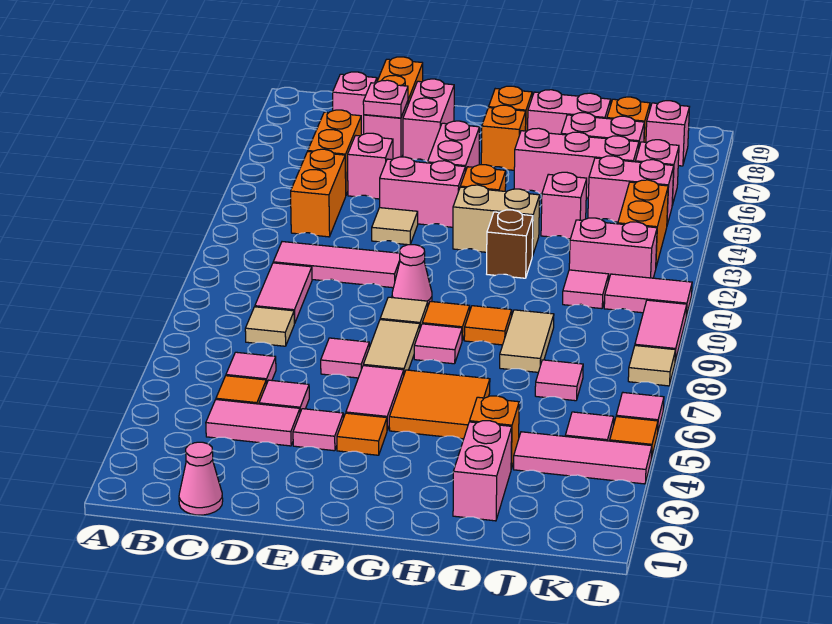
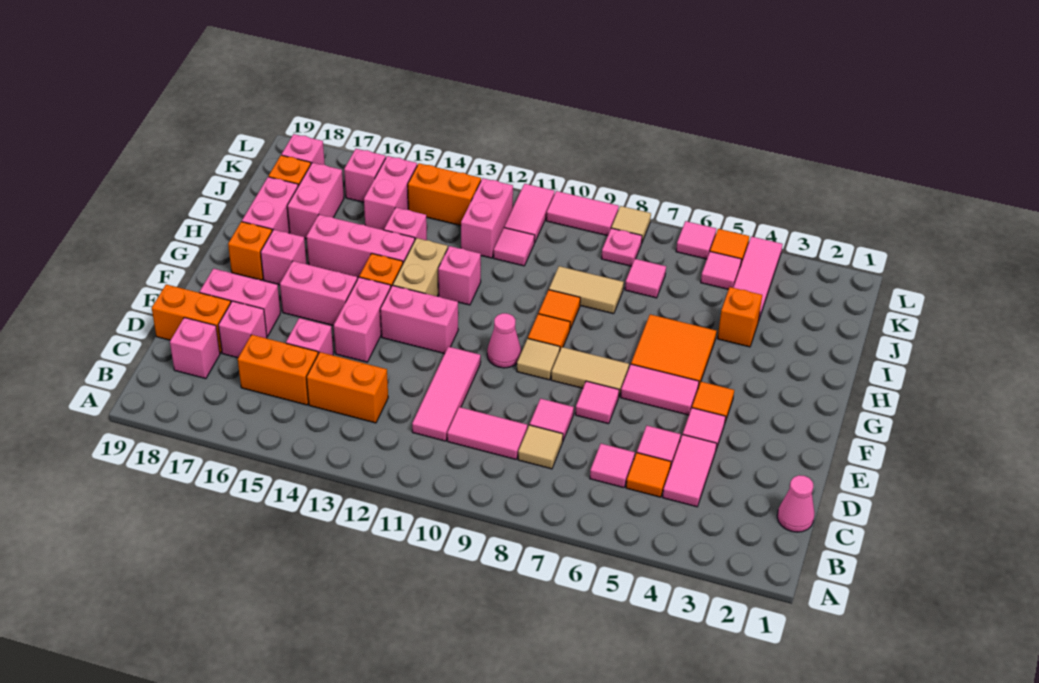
pink 1x1 plate [363,80,408,118] -> pink 1x1 plate moved to [601,228,642,266]
tan 1x1 tile [372,208,418,245] -> none
pink 1x1 tile [414,324,462,364] -> pink 1x1 tile moved to [530,398,574,440]
orange 1x1 brick [481,105,526,170] -> pink 1x1 brick [261,230,306,285]
brown 1x1 brick [487,210,533,278] -> pink 1x1 brick [438,246,481,305]
pink 1x3 brick [514,128,639,198] -> pink 1x3 brick turned to [306,215,415,278]
pink 1x2 brick [453,421,512,521] -> pink 1x2 brick moved to [380,285,458,354]

